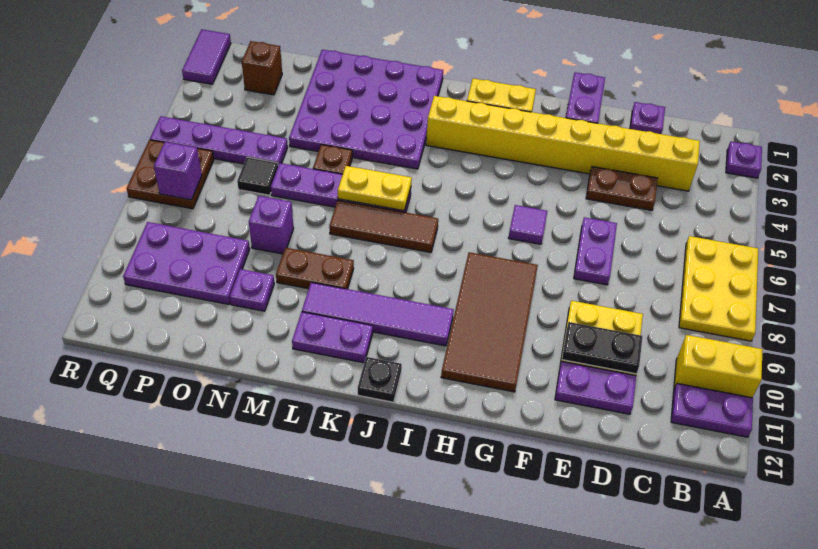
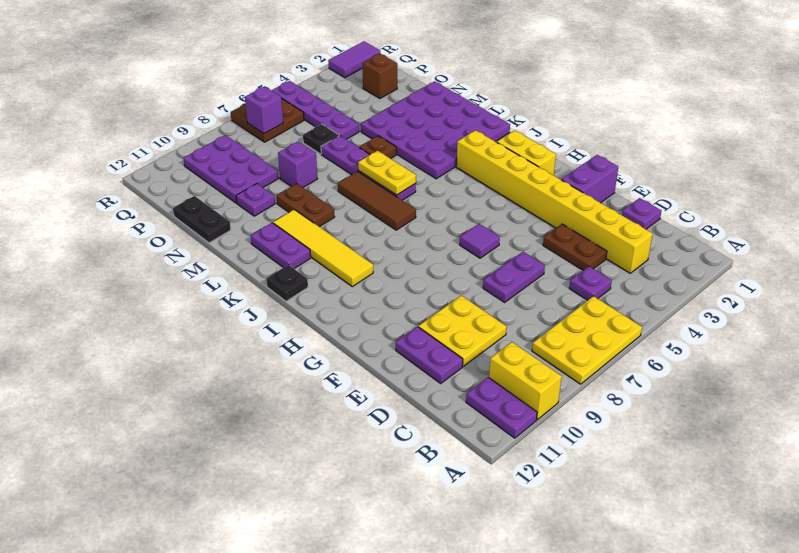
purple 1x1 plate [726,142,762,178] -> purple 1x1 plate moved to [569,266,612,300]
black 1x2 plate [562,322,643,374] -> black 1x2 plate moved to [173,196,231,243]
brown 2x4 tile [441,252,538,392] -> none
purple 1x4 tile [302,282,454,346] -> yellow 1x4 tile [273,210,373,287]
black 1x1 tile [237,157,278,195] -> black 1x1 plate [303,124,339,154]

